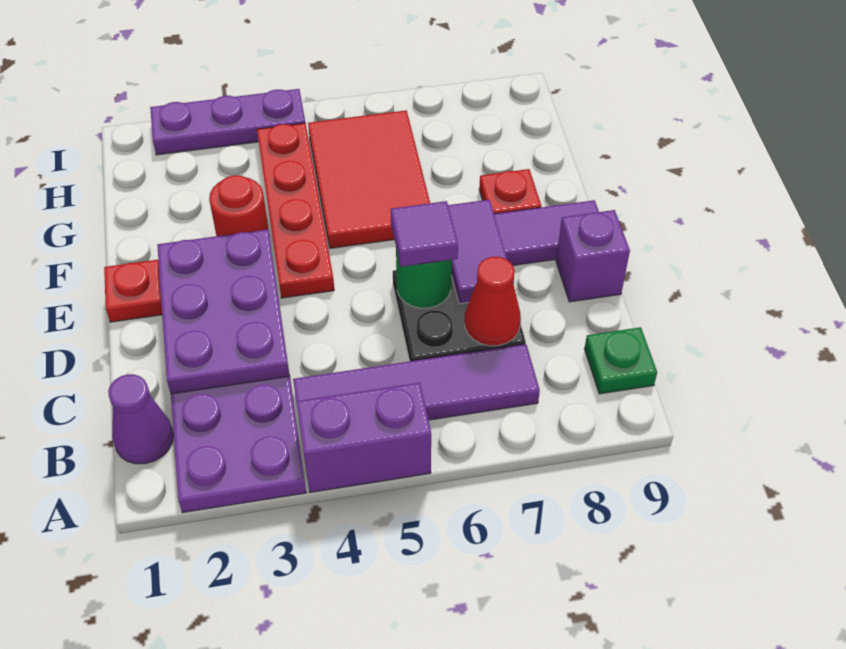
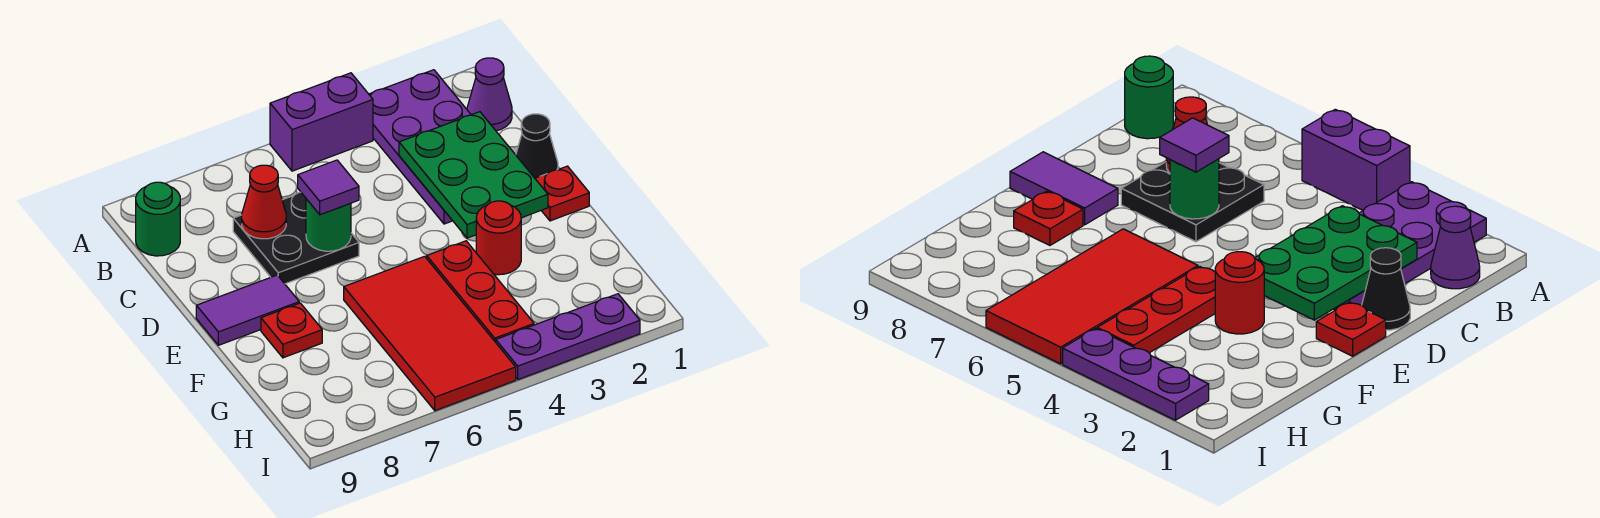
purple 1x4 tile [293,344,540,420] -> none
green 1x1 plate [584,327,657,394] -> green 1x1 round brick [136,182,180,256]
purple 2x3 plate [157,229,290,394] -> green 2x3 plate [399,112,548,238]
none -> black 1x1 cone [516,114,558,178]
purple 1x2 tile [448,200,514,304] -> none
purple 1x1 brick [556,210,630,302] -> none
red 1x4 plate [257,123,334,298] -> red 1x3 plate [427,241,534,342]
red 2x3 tile [308,110,430,248] -> red 2x4 tile [344,256,516,411]

